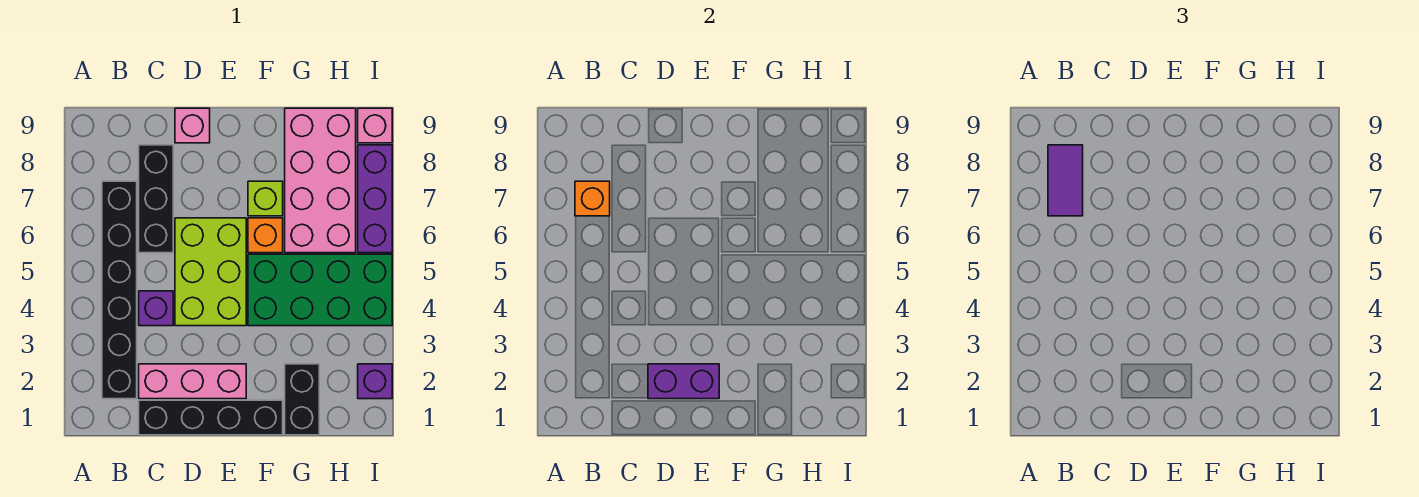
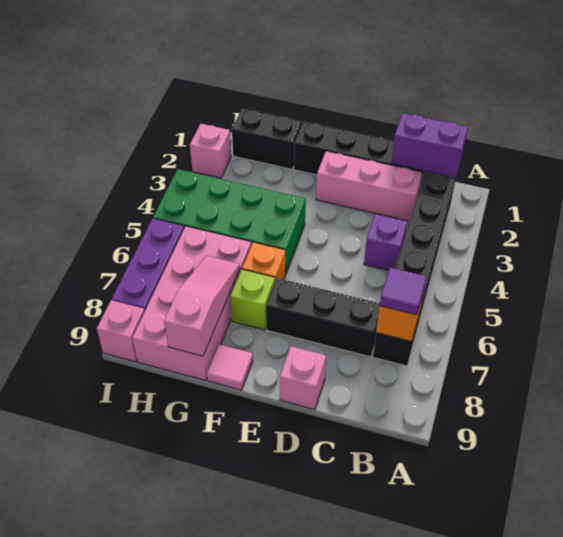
purple 1x2 tile [1048,145,1083,216] -> purple 1x1 tile [380,268,427,315]
black 1x3 brick [139,145,173,253] -> black 1x3 brick turned to [266,278,380,357]
purple 1x2 brick [648,364,719,399] -> purple 1x2 brick moved to [391,113,468,178]
lime 2x3 brick [175,218,246,326] -> none
none -> pink 1x1 tile [207,344,253,390]
black 1x2 brick [285,364,319,435] -> black 1x2 brick turned to [232,109,302,169]
none -> pink 1x3 slope [164,256,240,356]
purple 1x1 brick [358,364,392,399] -> pink 1x1 brick [190,124,231,178]

